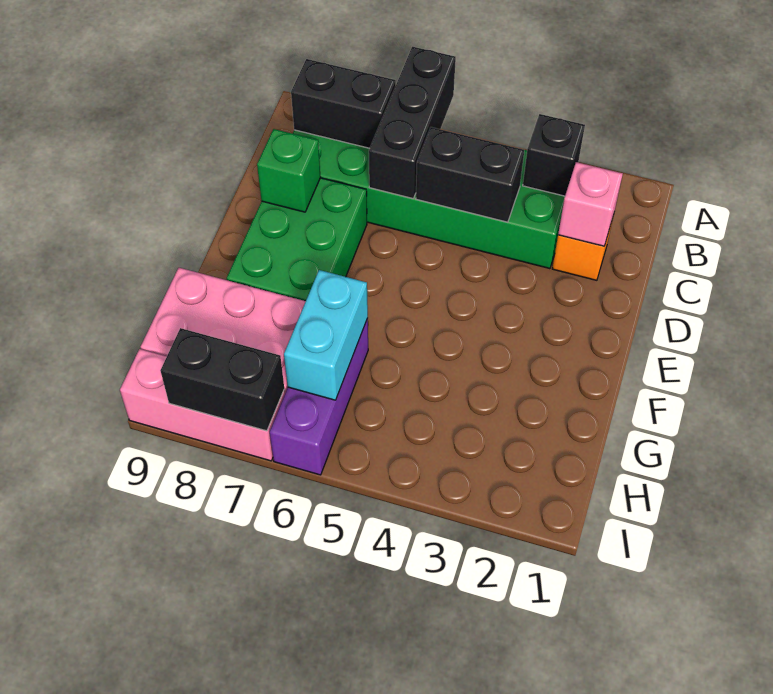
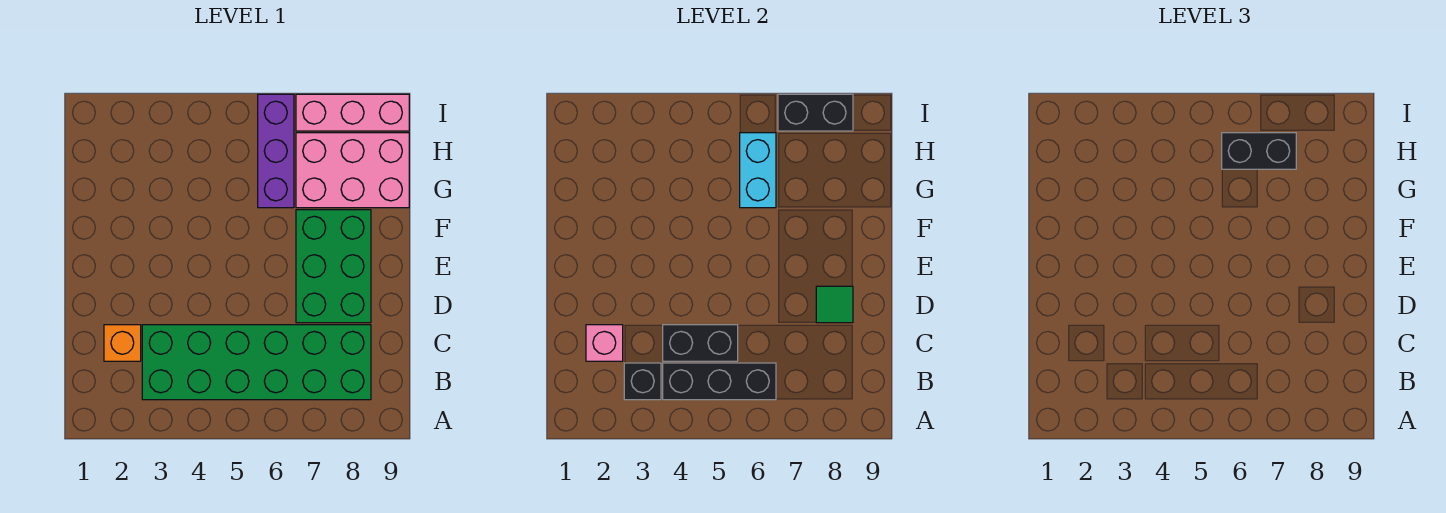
black 1x3 brick [369,47,456,198] -> black 1x3 brick turned to [663,363,776,400]
black 1x2 brick [291,59,396,148] -> black 1x2 brick moved to [1222,133,1296,169]
green 1x1 brick [257,129,321,212] -> green 1x1 tile [816,286,853,323]

